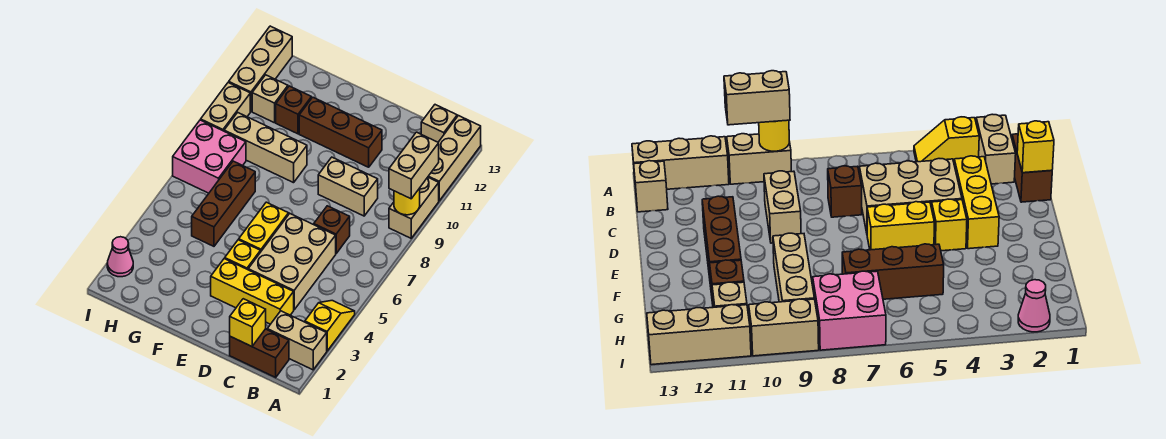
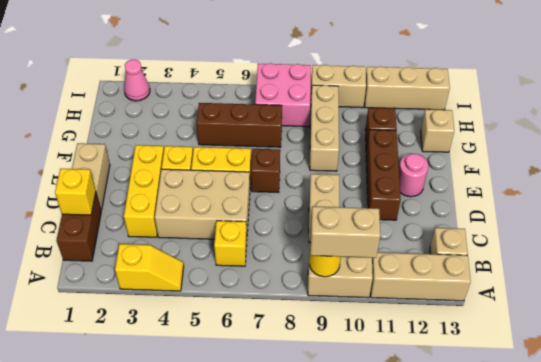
tan 1x2 brick [267,311,327,370] -> tan 1x2 brick moved to [72,143,110,210]
none -> yellow 1x1 brick [214,221,247,266]
brown 1x1 brick [314,206,350,253] -> brown 1x1 brick moved to [251,149,280,192]
none -> pink 1x1 round brick [399,154,428,197]
tan 1x1 brick [252,75,288,123] -> tan 1x1 brick moved to [421,109,454,152]

